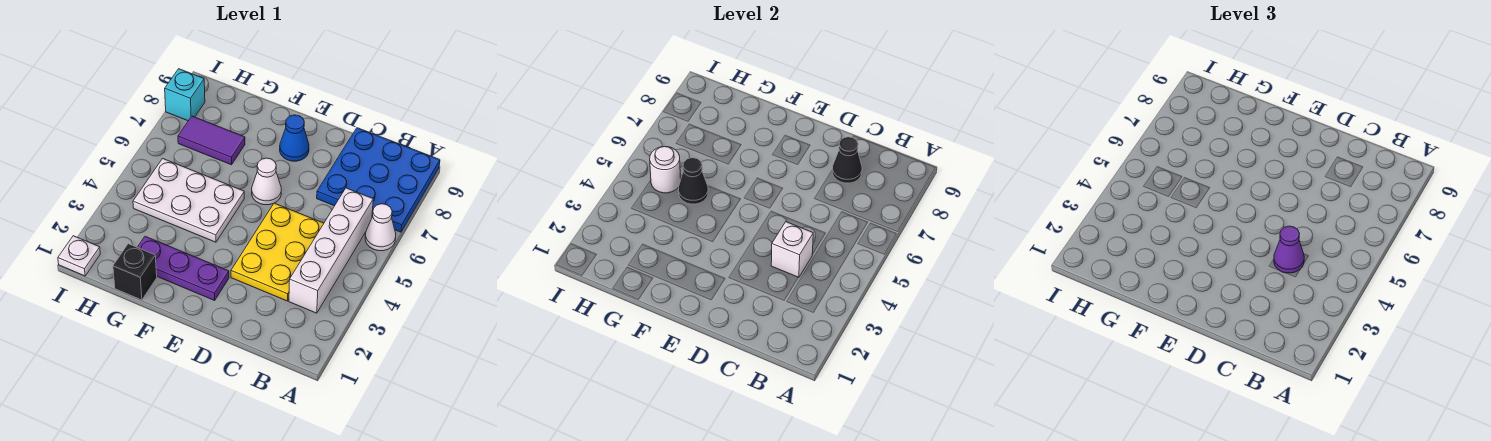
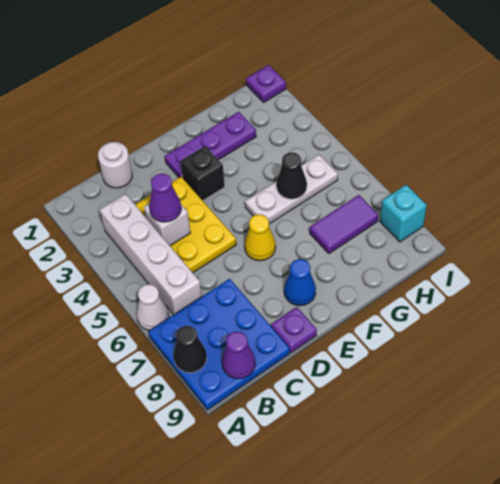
none -> purple 1x1 cone [222,331,255,379]
black 1x1 cone [832,137,862,183] -> black 1x1 cone moved to [173,326,207,373]
none -> purple 1x1 plate [271,307,317,353]
white 1x1 cone [252,158,281,205] -> yellow 1x1 cone [245,214,276,261]
white 2x3 plate [133,159,244,242] -> white 1x3 plate [245,155,338,224]
black 1x1 brick [113,244,157,300] -> black 1x1 brick moved to [180,146,225,201]
white 1x1 round brick [650,147,681,193] -> white 1x1 round brick moved to [98,142,132,188]
white 1x1 plate [58,236,100,276] -> purple 1x1 plate [246,65,286,102]

